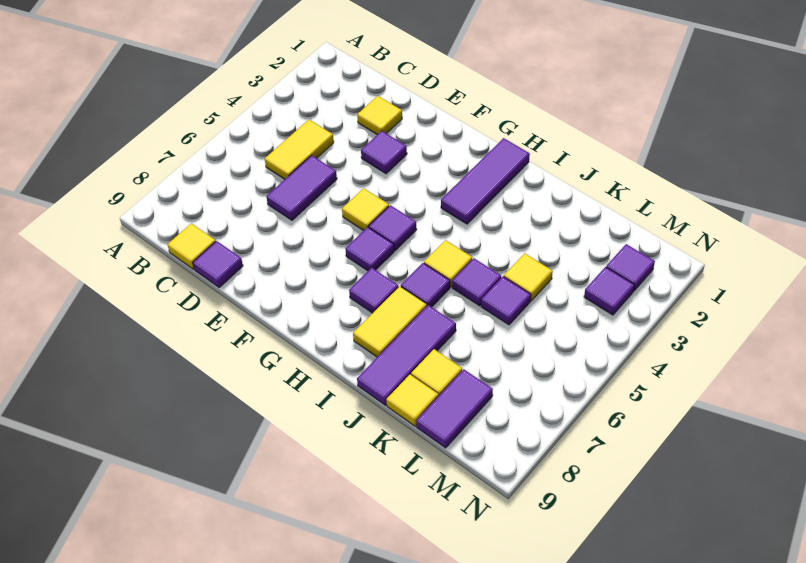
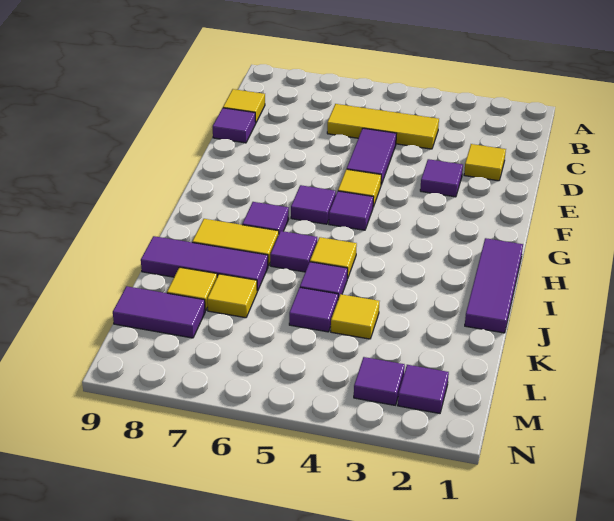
yellow 1x2 tile [265,120,334,179] -> yellow 1x3 tile [327,104,439,149]
purple 1x2 tile [266,155,337,220] -> purple 1x2 tile turned to [347,128,397,185]
purple 1x3 tile [441,138,530,224] -> purple 1x3 tile turned to [465,238,523,333]
yellow 1x1 tile [386,375,438,426] -> yellow 1x1 tile moved to [207,274,257,318]

